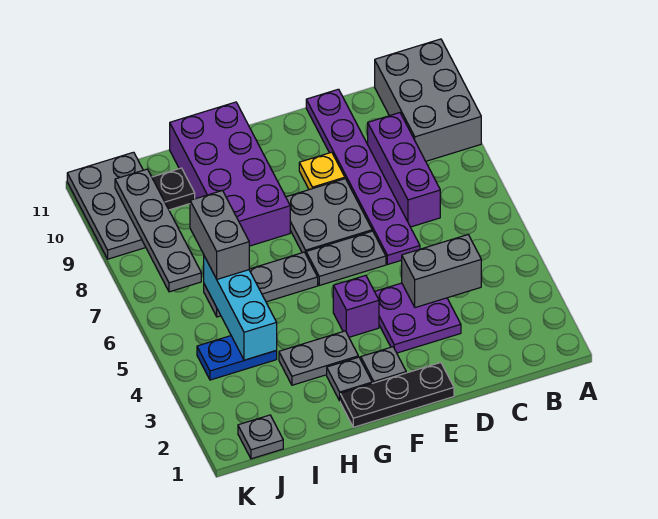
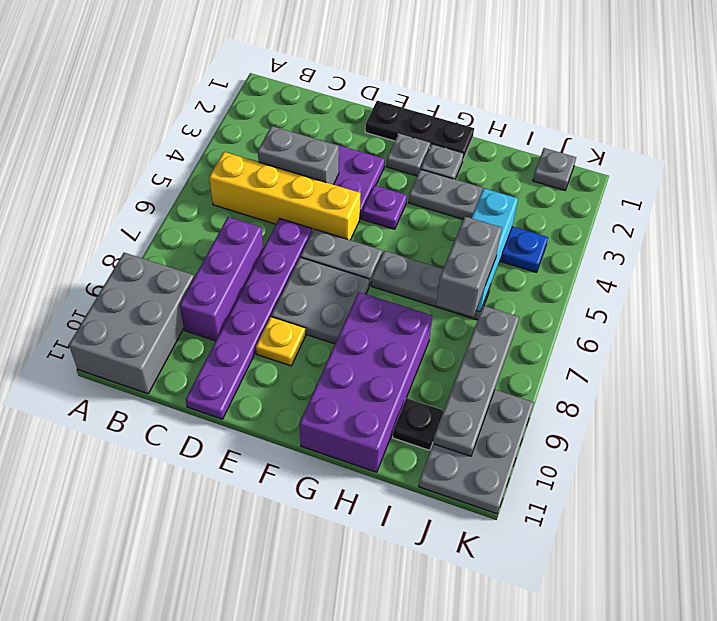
none -> yellow 1x4 brick [209,152,361,240]
purple 1x1 brick [333,275,379,337] -> purple 1x1 plate [362,185,407,229]

